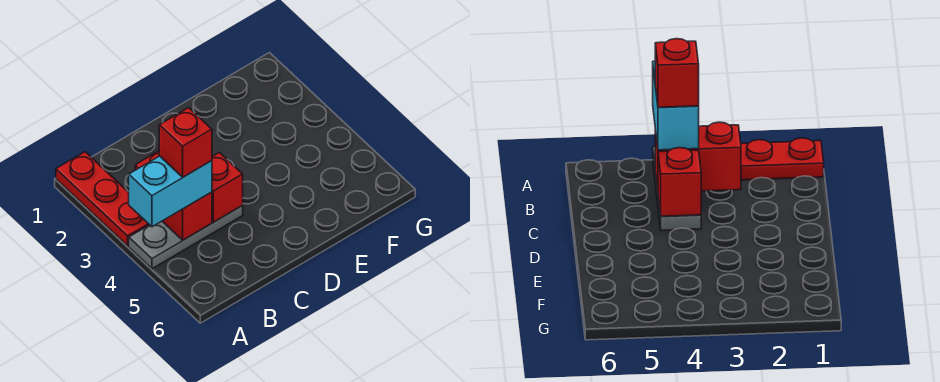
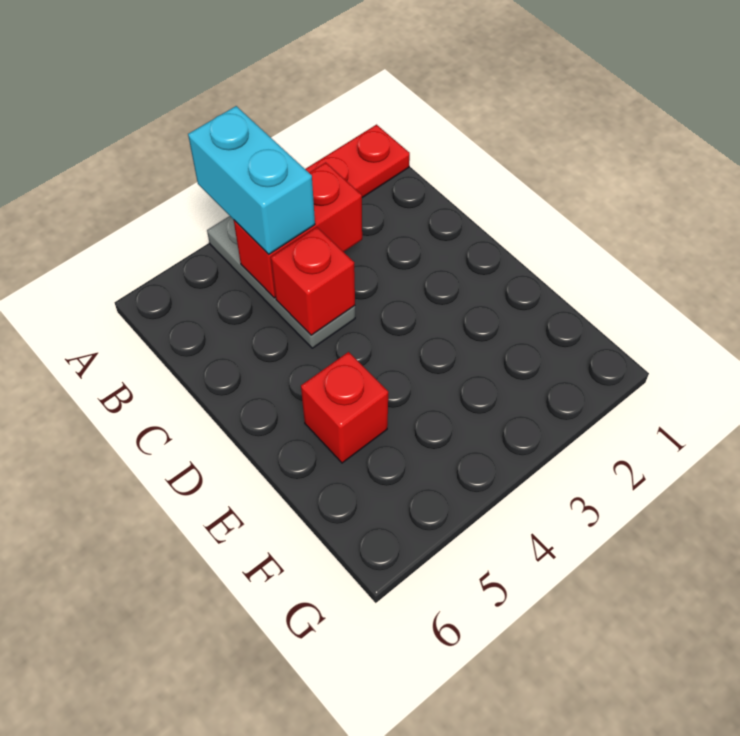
red 1x1 brick [159,108,212,177] -> red 1x1 brick moved to [301,352,388,463]

